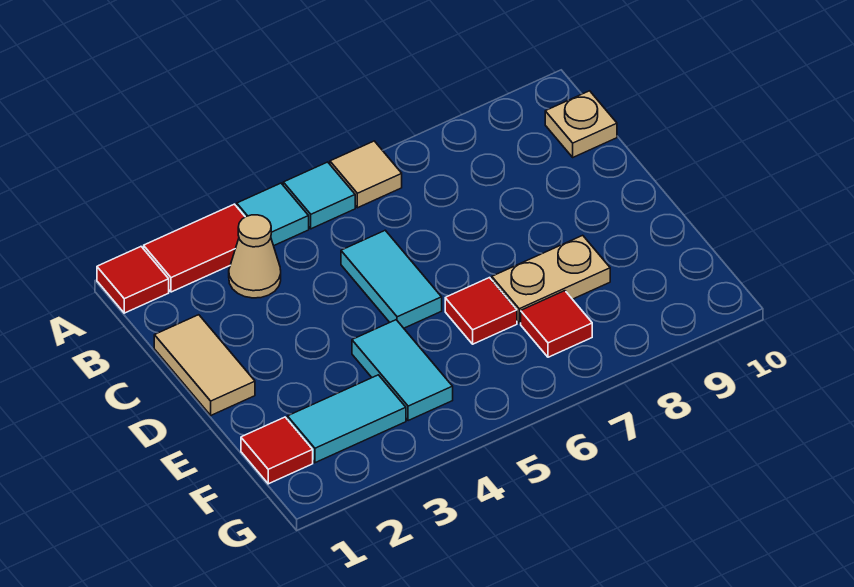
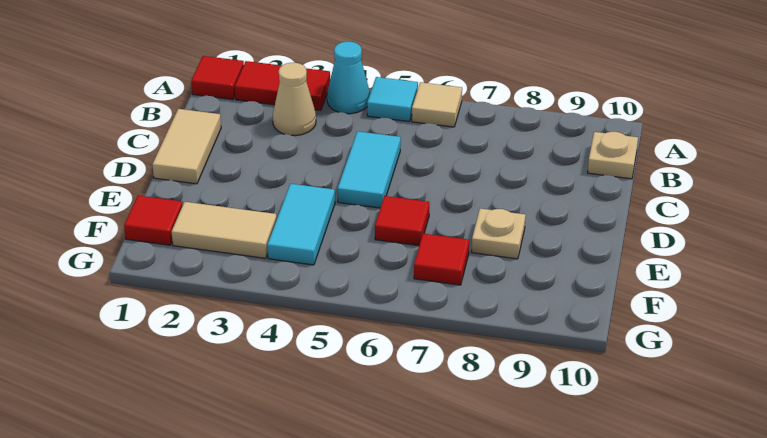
cyan 1x1 tile [237,183,309,246] -> cyan 1x1 cone [327,42,370,114]
tan 1x2 plate [492,235,610,323] -> tan 1x1 plate [472,208,526,259]
cyan 1x2 tile [287,375,406,463] -> tan 1x2 tile [172,202,277,258]

